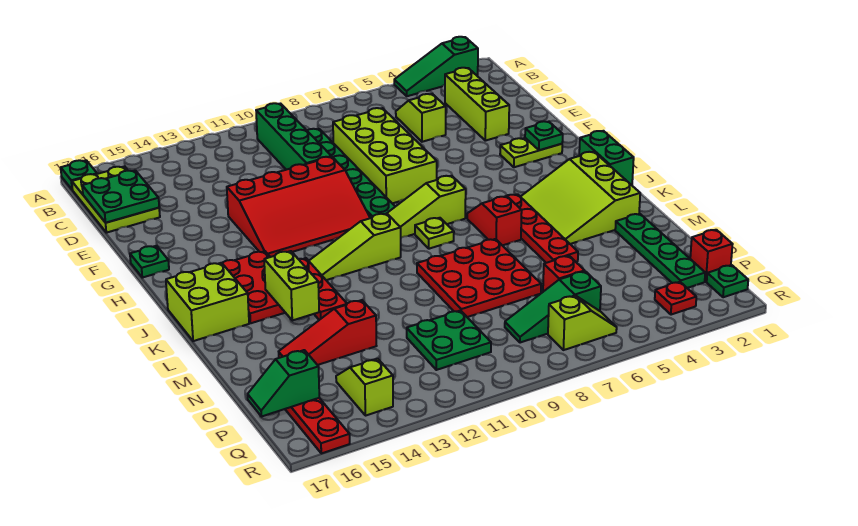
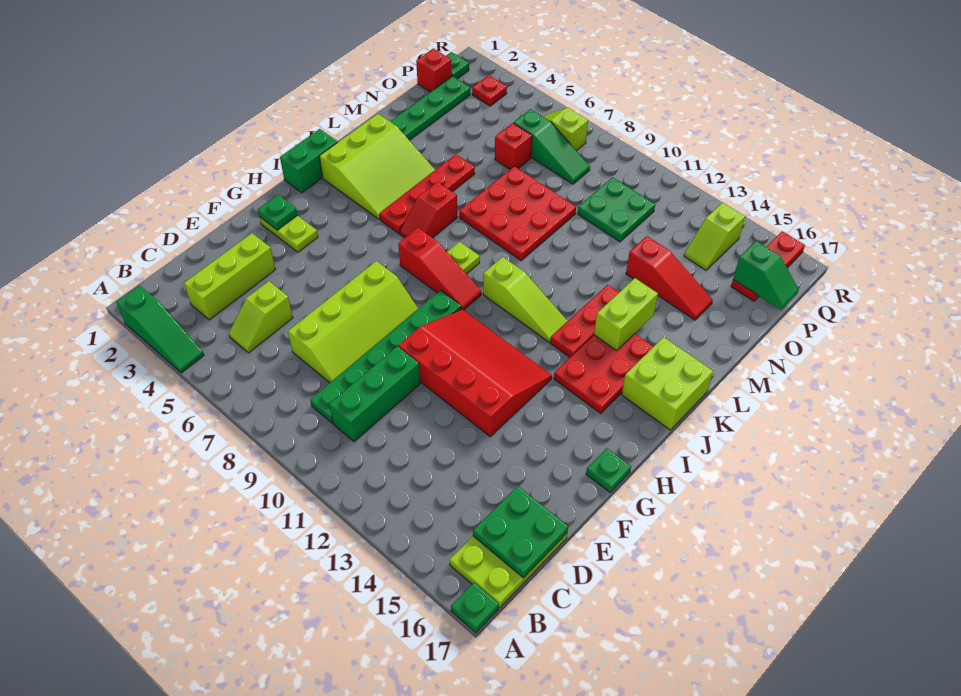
green 1x4 brick [256,103,331,170] -> green 1x3 brick [329,346,420,442]
lime 2x4 brick [333,108,437,203] -> lime 2x4 slope [288,261,418,383]
lime 1x3 slope [387,176,466,238] -> red 1x3 slope [398,228,481,310]

